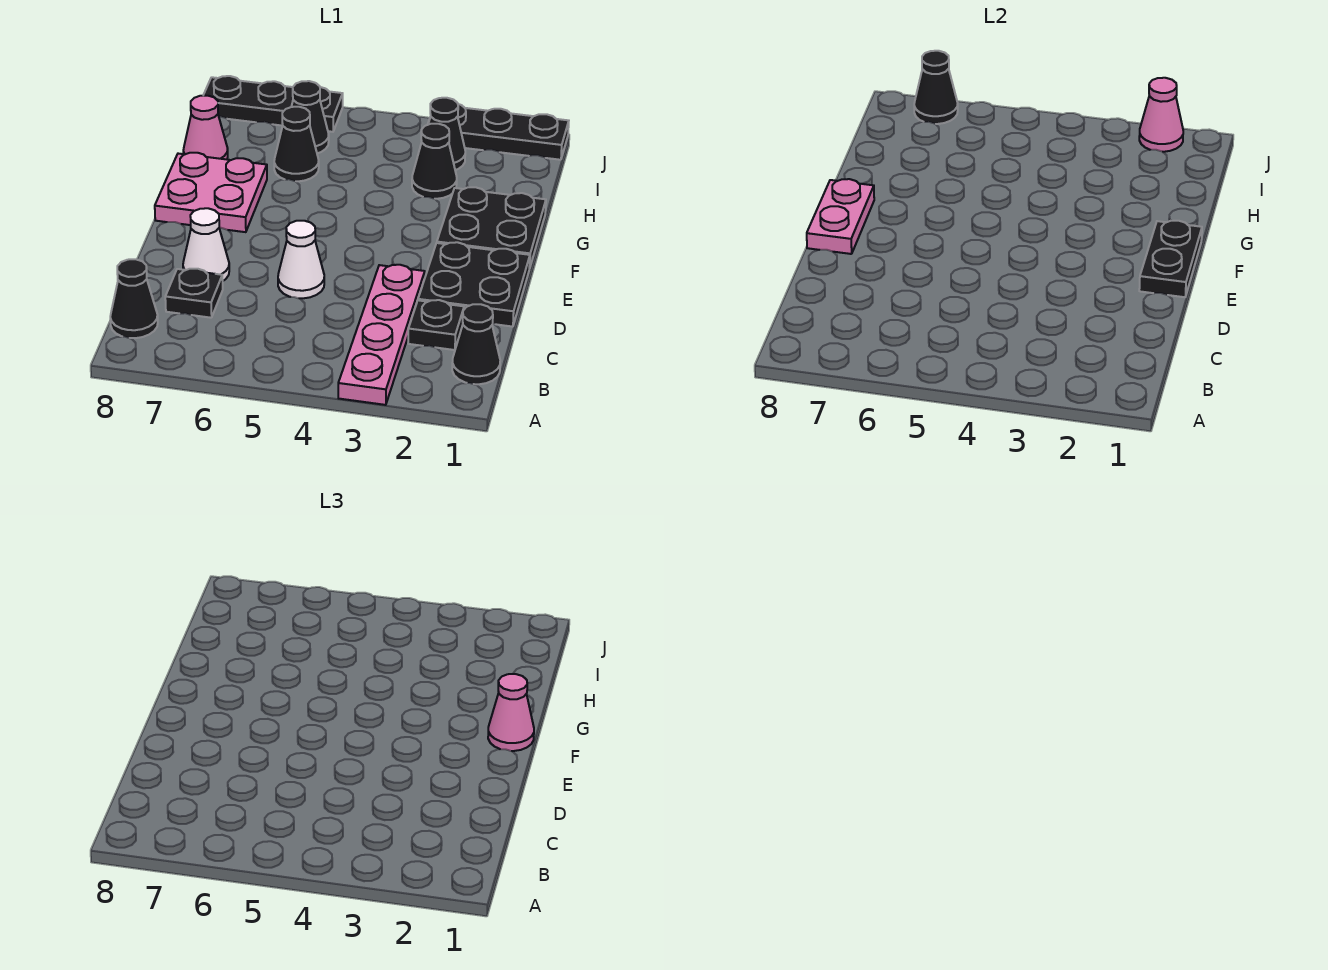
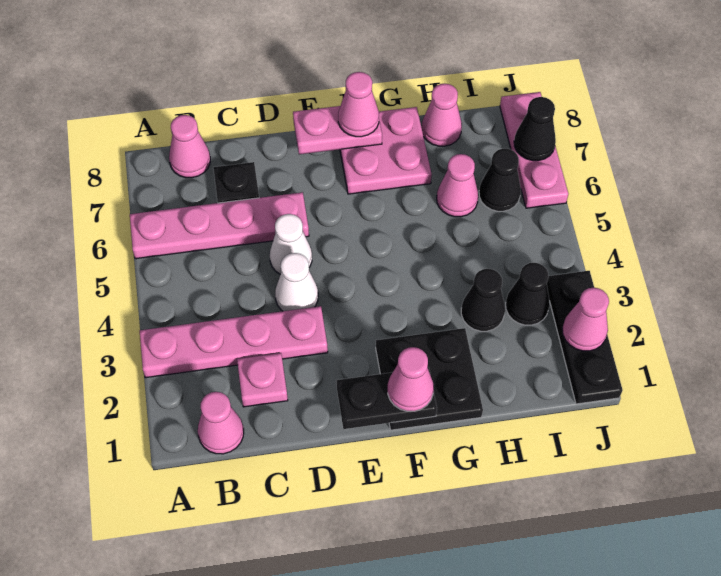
none -> pink 1x4 plate [130,192,309,259]
black 1x1 cone [452,304,500,384] -> pink 1x1 cone [198,392,244,454]
black 1x1 cone [110,259,158,338] -> pink 1x1 cone [169,115,210,178]
black 1x1 plate [408,300,464,350] -> pink 1x1 plate [237,353,288,407]
black 2x2 plate [418,242,530,327] -> none
white 1x1 cone [183,208,229,281] -> white 1x1 cone moved to [275,253,318,311]
none -> pink 1x1 cone [338,72,379,137]
black 1x1 cone [274,107,319,181] -> pink 1x1 cone [437,154,478,217]
black 1x3 plate [203,76,343,132] -> pink 1x3 plate [500,92,568,208]

